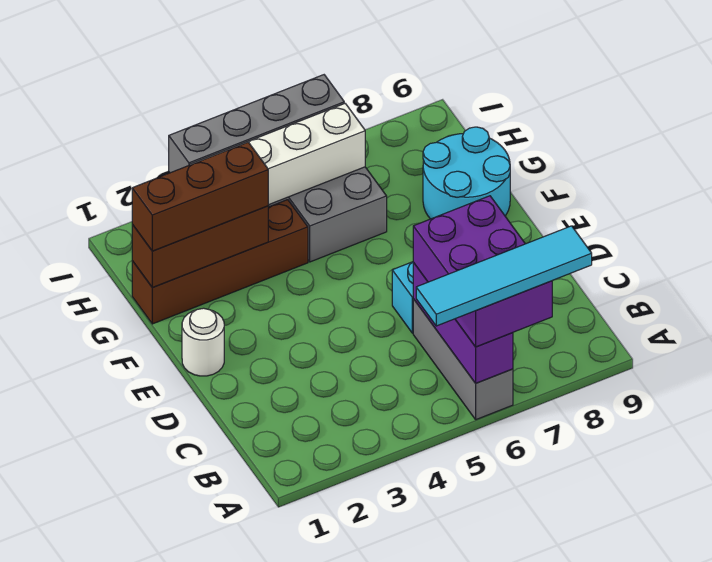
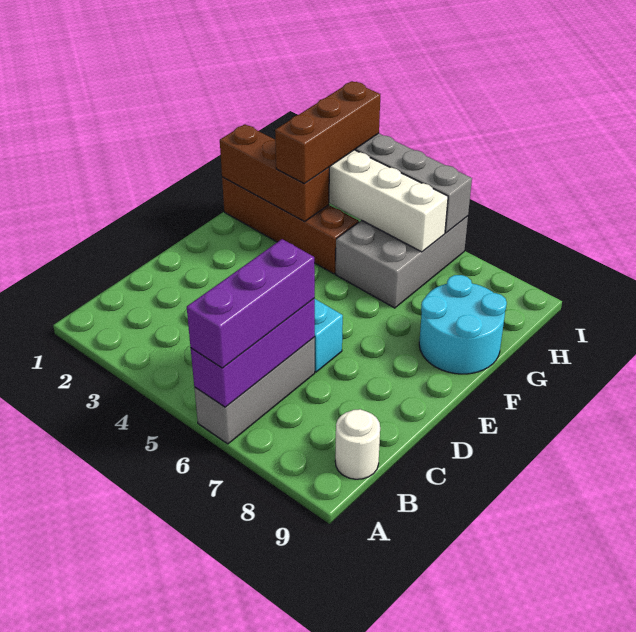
cyan 1x4 tile [416,226,592,326] -> none
purple 2x3 brick [413,196,552,347] -> purple 1x3 brick [187,239,315,368]
white 1x1 round brick [182,308,224,376] -> white 1x1 round brick moved to [335,409,380,479]
brown 1x3 brick [132,142,268,251] -> brown 1x3 brick turned to [275,81,380,183]

